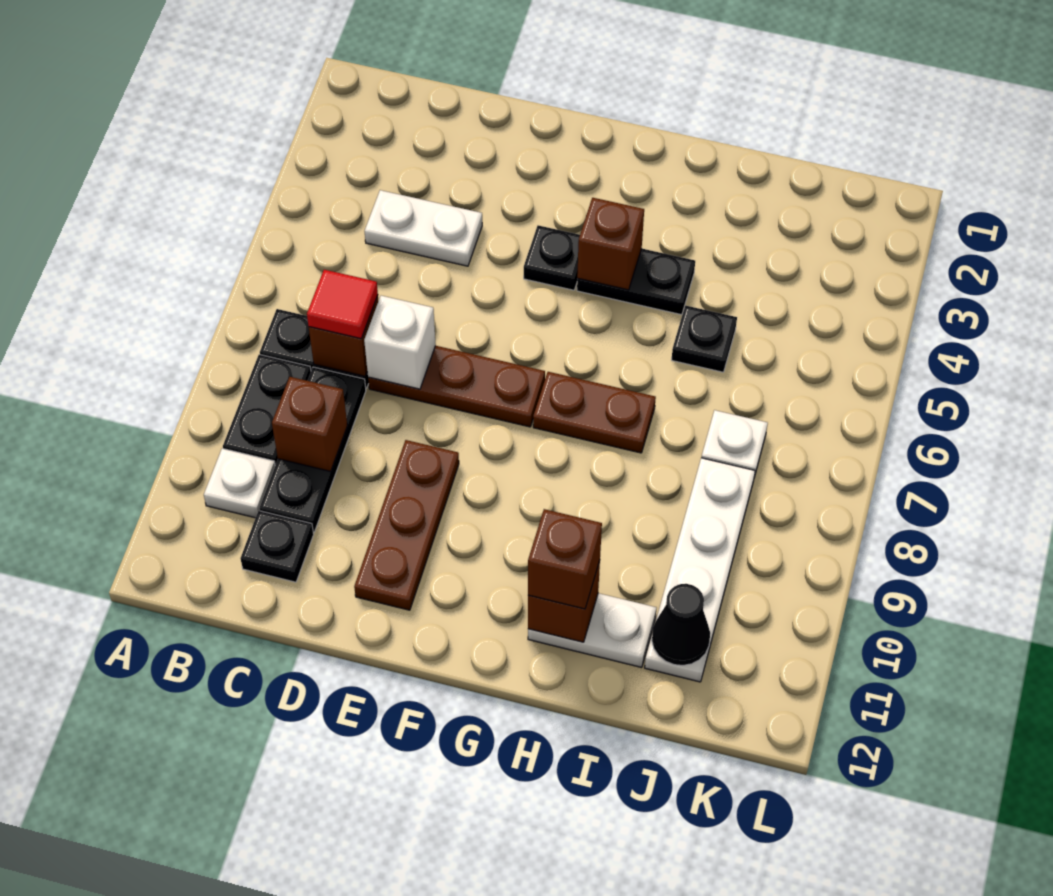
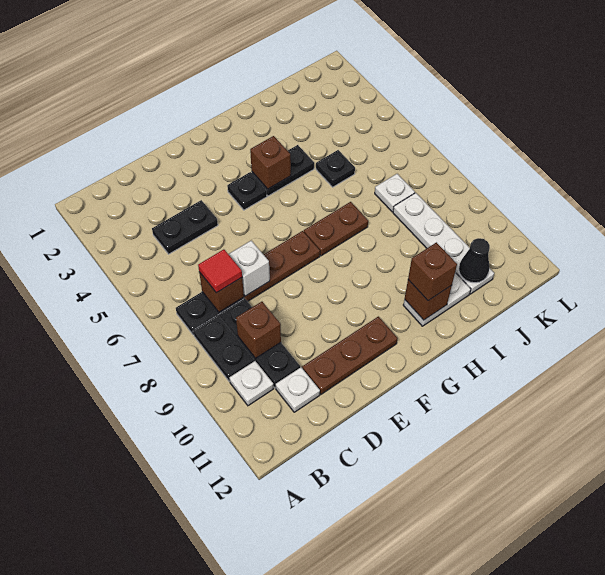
white 1x2 plate [365,190,482,266] -> black 1x2 plate [152,200,218,254]
black 1x1 plate [241,511,314,582] -> white 1x1 plate [276,367,320,412]
brown 1x3 plate [354,440,459,610] -> brown 1x3 plate turned to [302,316,398,394]

